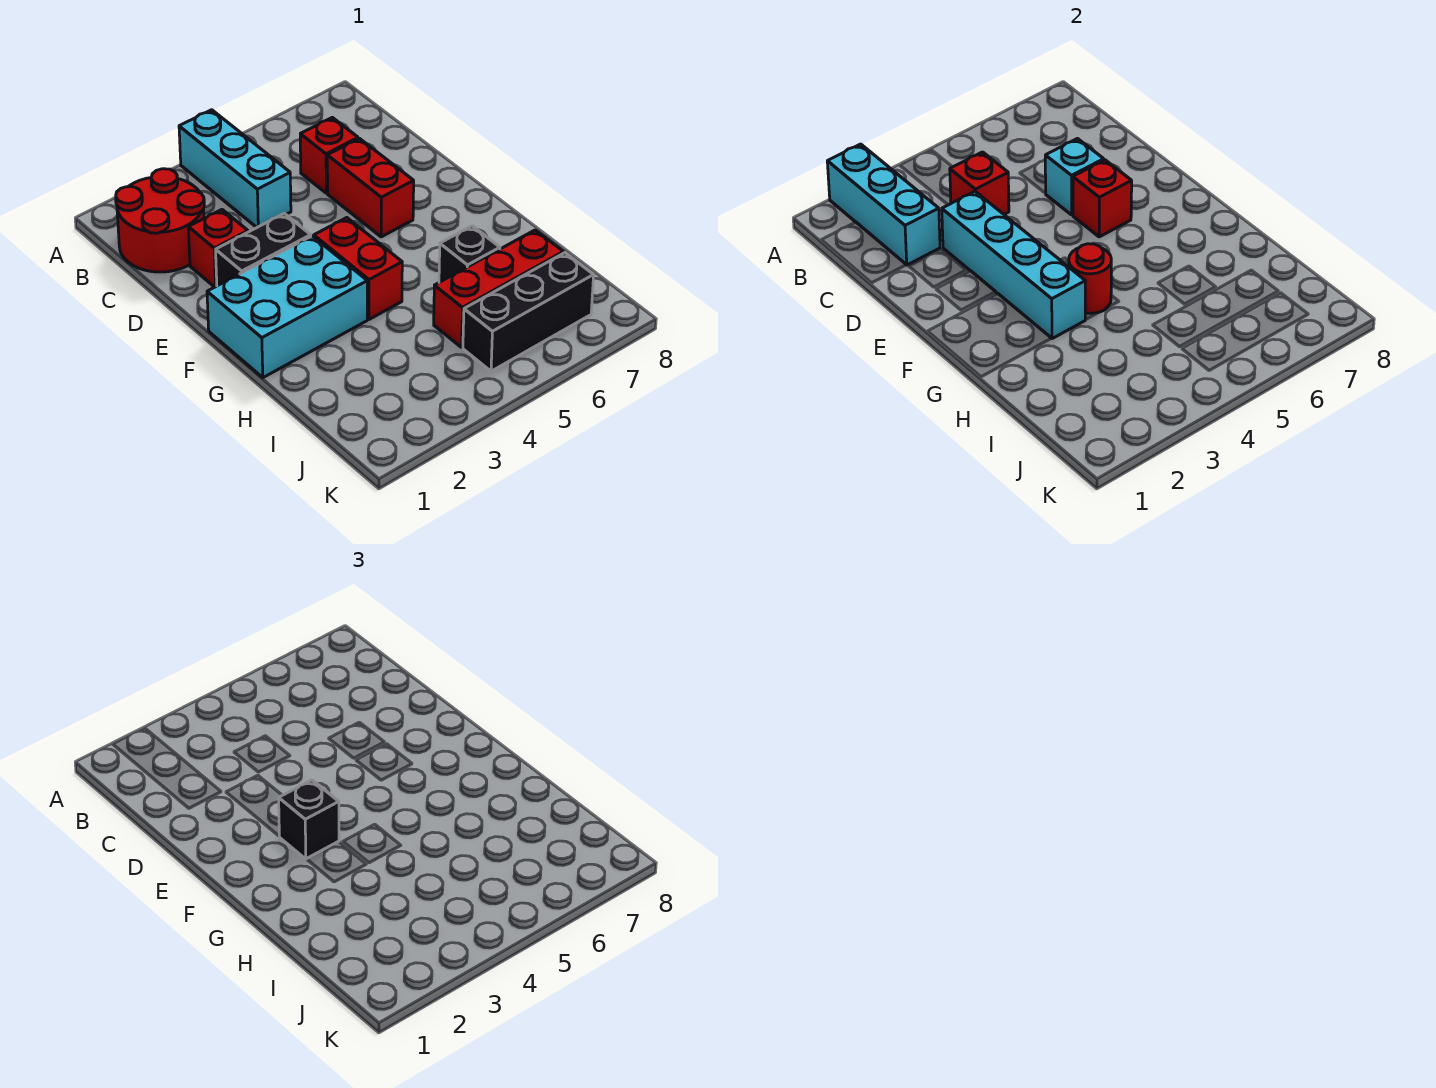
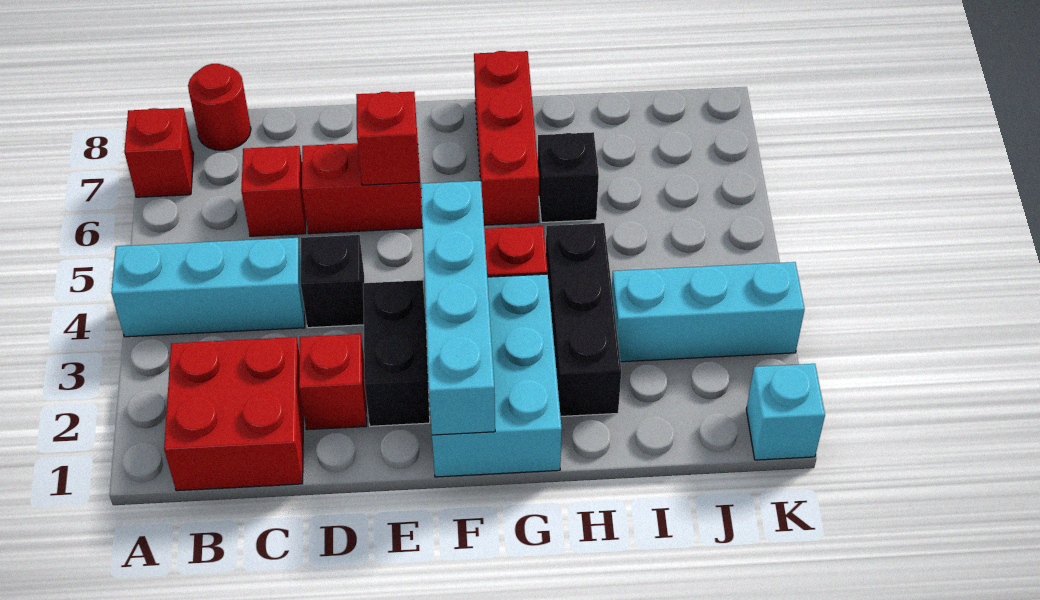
cyan 1x3 brick [827,144,940,265] -> cyan 1x3 brick moved to [612,262,805,362]
red 2x2 round brick [116,169,204,272] -> red 2x2 brick [164,337,304,491]
red 1x1 brick [950,152,1009,214] -> red 1x1 brick moved to [124,108,194,197]
cyan 1x4 brick [942,191,1085,339] -> cyan 1x4 brick turned to [421,181,495,435]
cyan 1x1 brick [1045,139,1104,215] -> cyan 1x1 brick moved to [746,364,825,460]
black 1x1 brick [279,780,339,859] -> black 1x1 brick moved to [301,235,365,328]
red 1x1 round brick [1069,244,1111,313] -> red 1x1 round brick moved to [188,64,251,150]
red 1x3 brick [434,230,563,347] -> red 1x3 brick moved to [474,51,539,225]
black 1x3 brick [463,253,594,371] -> black 1x3 brick moved to [546,223,621,416]

